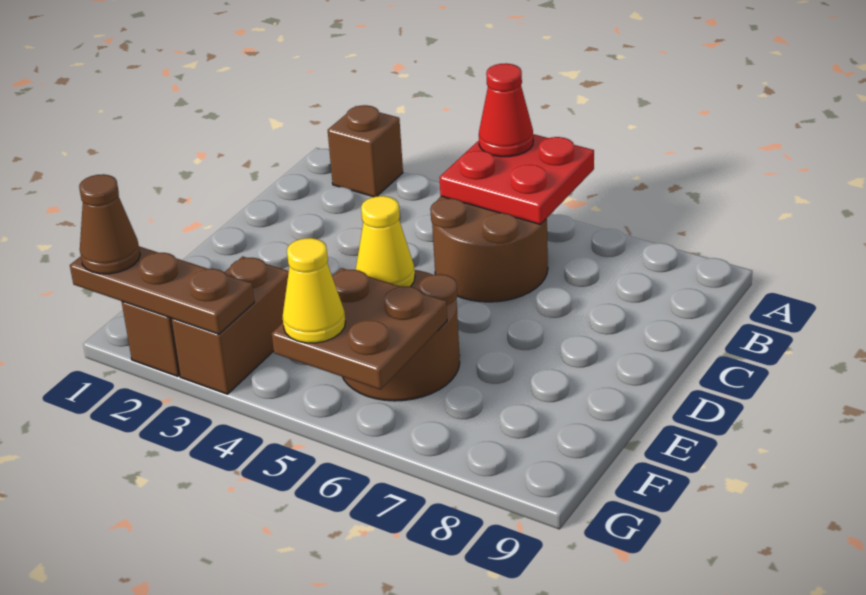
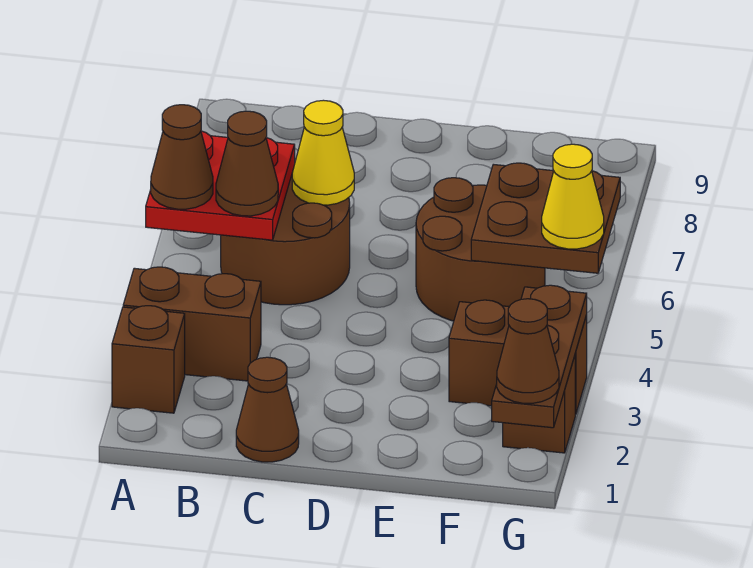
none -> brown 1x2 brick [123,267,261,381]
red 1x1 cone [479,63,533,157] -> brown 1x1 cone [151,105,213,209]
none -> brown 1x1 cone [216,111,278,216]
none -> brown 1x1 cone [236,357,299,462]
yellow 1x1 cone [356,196,415,287] -> yellow 1x1 cone moved to [292,100,354,205]

